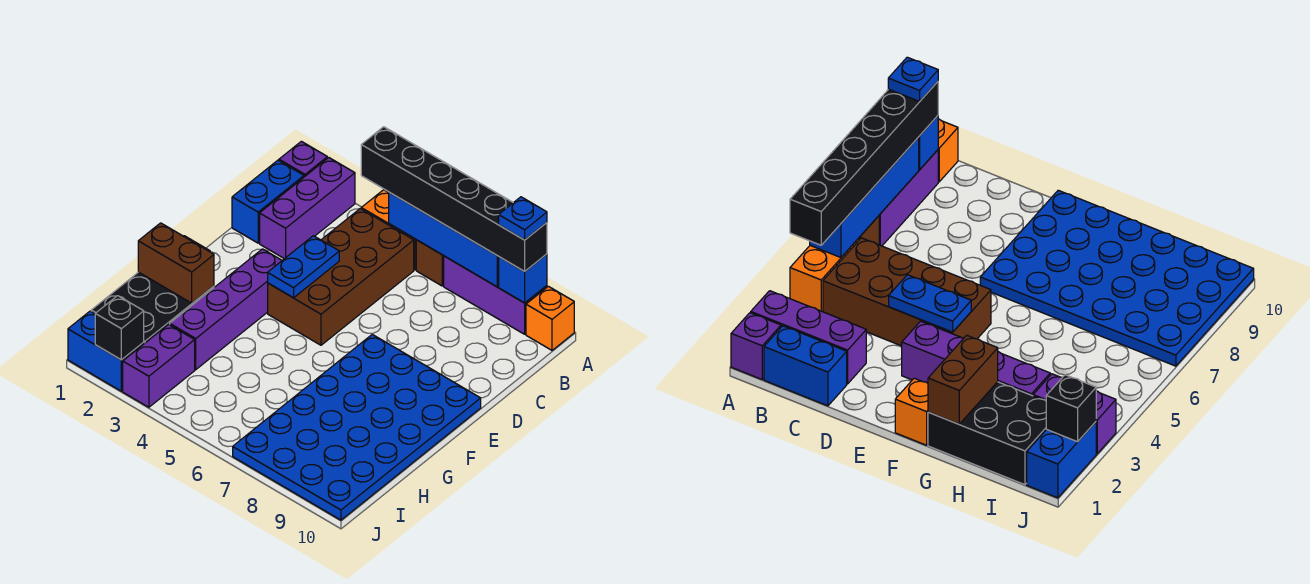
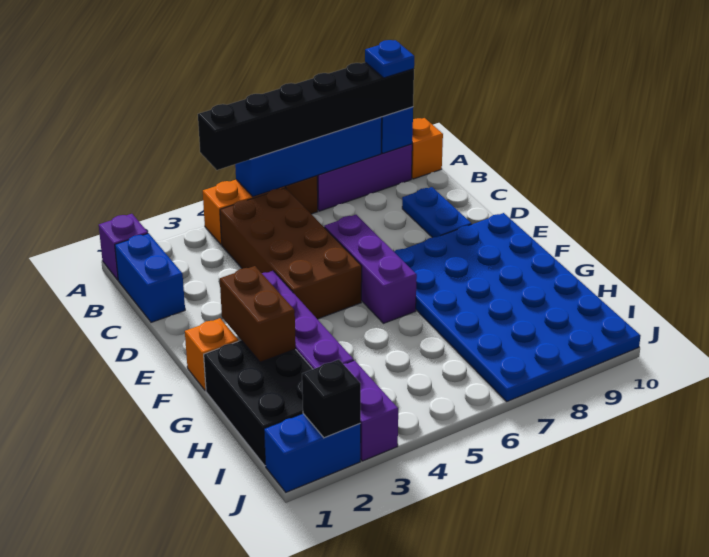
purple 1x3 brick [260,158,355,259] -> purple 1x3 brick moved to [324,215,417,323]
blue 1x2 plate [268,236,339,298] -> blue 1x2 plate moved to [402,187,472,238]
brown 1x2 brick [138,223,214,303] -> brown 1x2 brick turned to [220,266,296,362]

